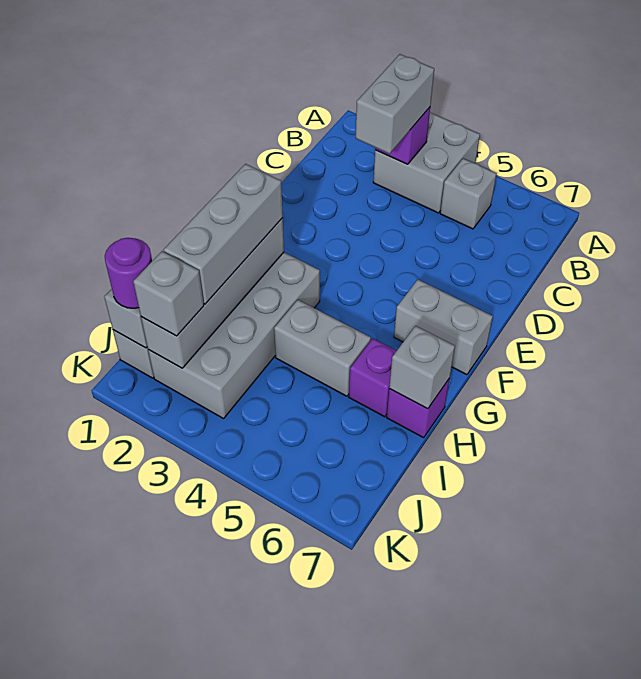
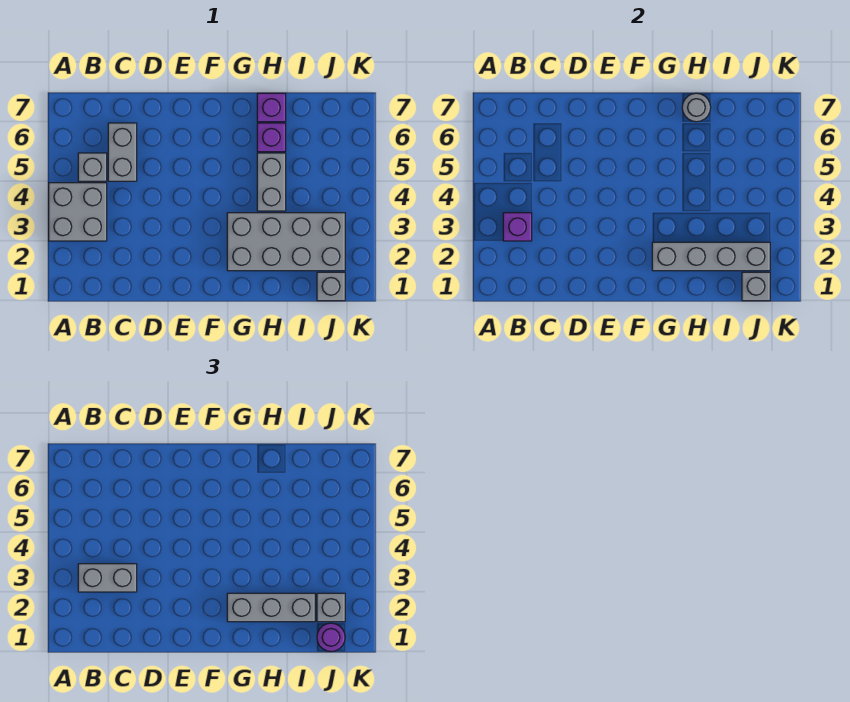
grey 1x2 brick [394,280,493,375] -> grey 1x2 brick moved to [108,123,137,181]
grey 1x1 brick [389,326,455,409] -> grey 1x1 round brick [682,93,711,122]

